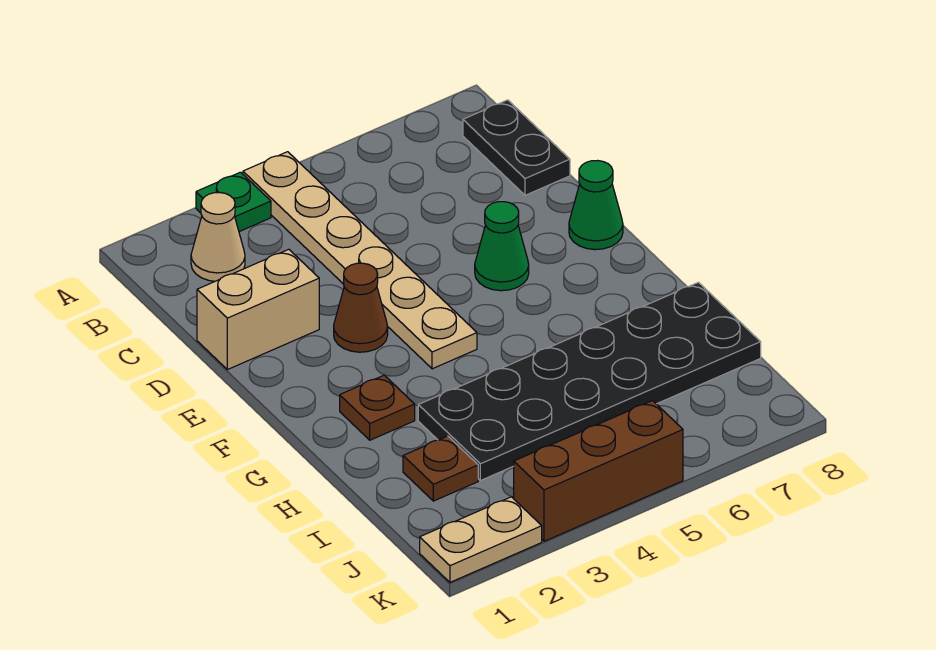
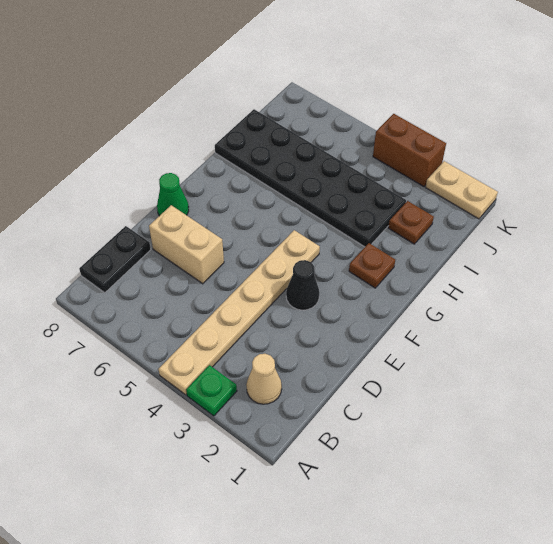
tan 1x2 brick [197,249,319,370] -> tan 1x2 brick moved to [149,205,224,284]
brown 1x1 cone [334,263,388,352] -> black 1x1 cone [286,260,319,310]
green 1x1 cone [475,202,529,291] -> none
brown 1x3 brick [514,401,683,541] -> brown 1x2 brick [373,114,446,187]

